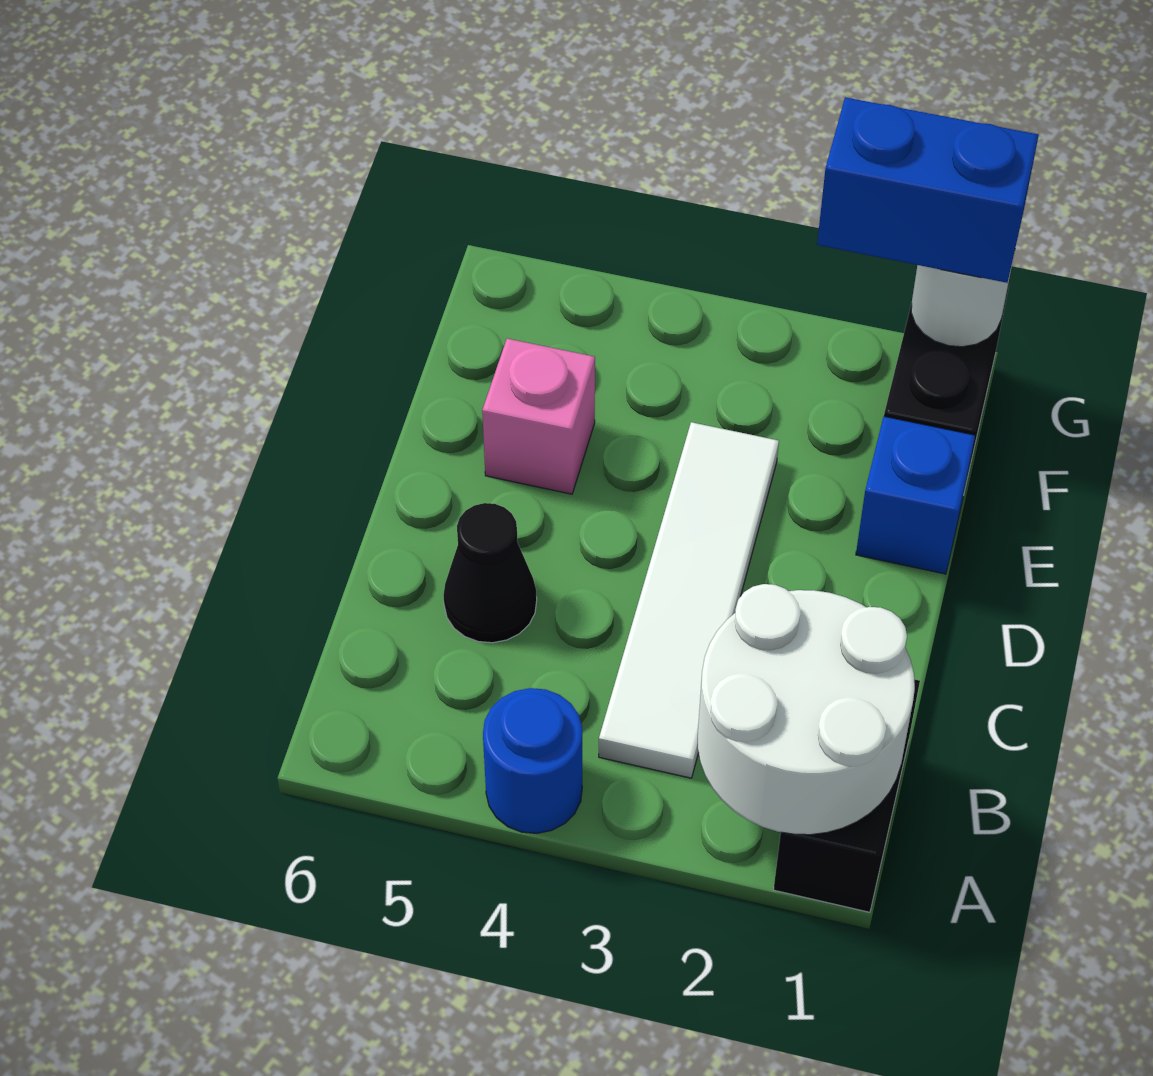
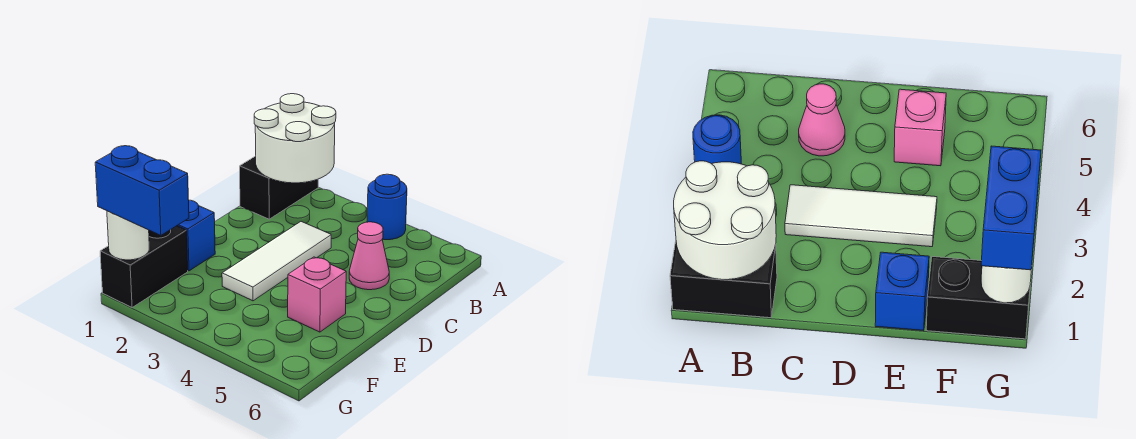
white 1x4 tile [599,422,779,778] -> white 1x3 tile [222,222,331,301]
black 1x1 cone [443,503,537,643] -> pink 1x1 cone [349,222,389,290]

